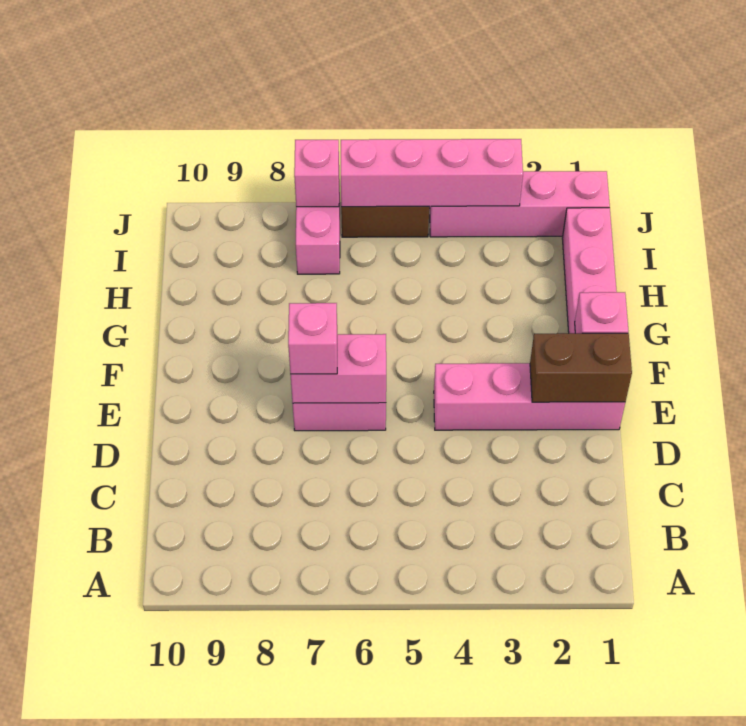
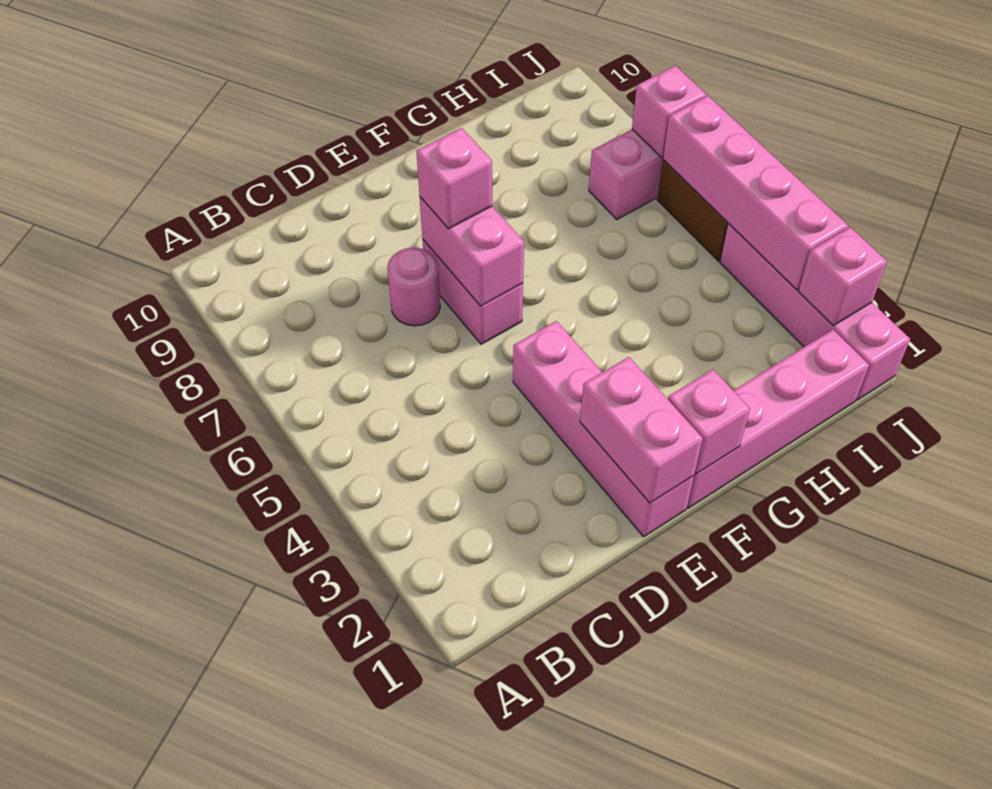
none -> pink 1x1 round brick [387,248,440,326]
brown 1x2 brick [530,333,632,402] -> pink 1x2 brick [580,357,703,503]
none -> pink 1x1 brick [798,227,887,326]

